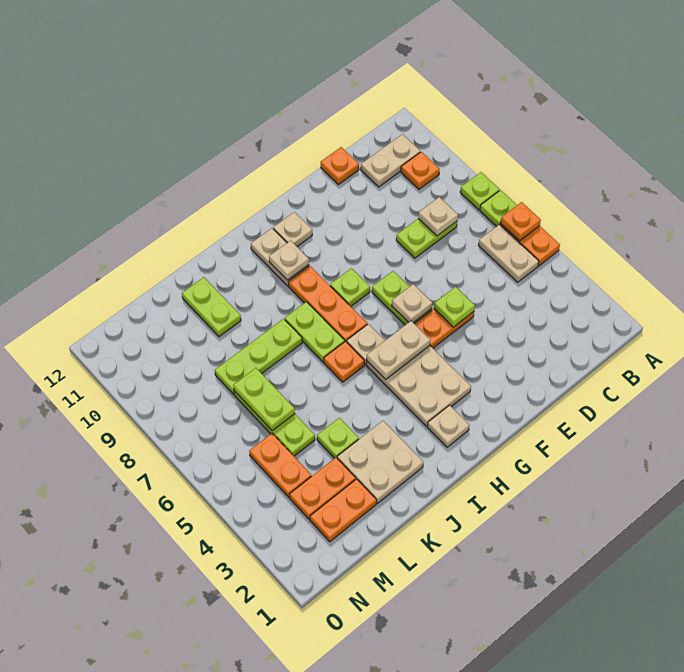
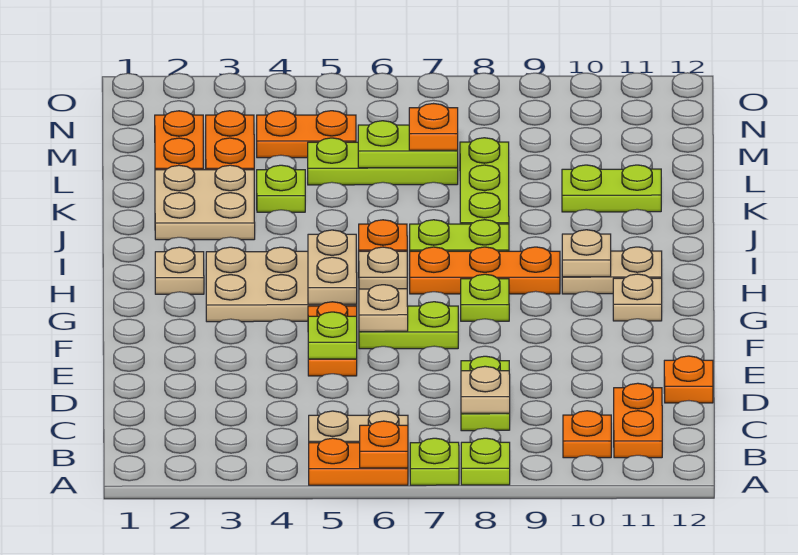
tan 1x2 plate [361,134,420,187] -> orange 1x2 plate [614,383,662,458]
none -> orange 1x1 plate [409,104,458,150]

